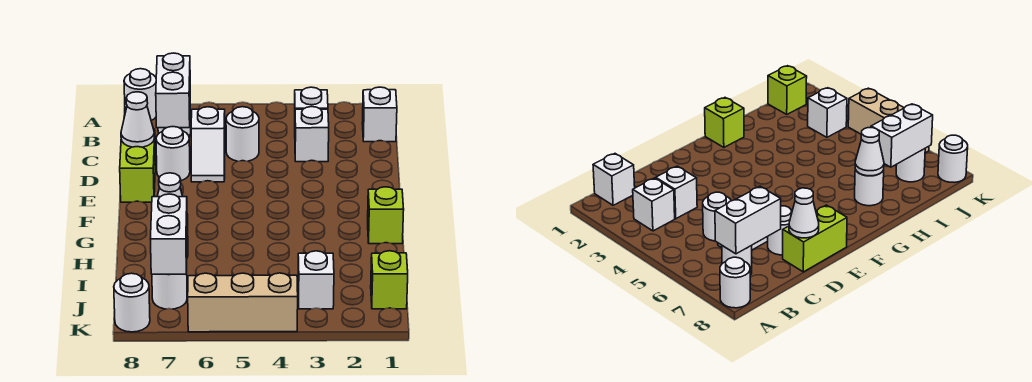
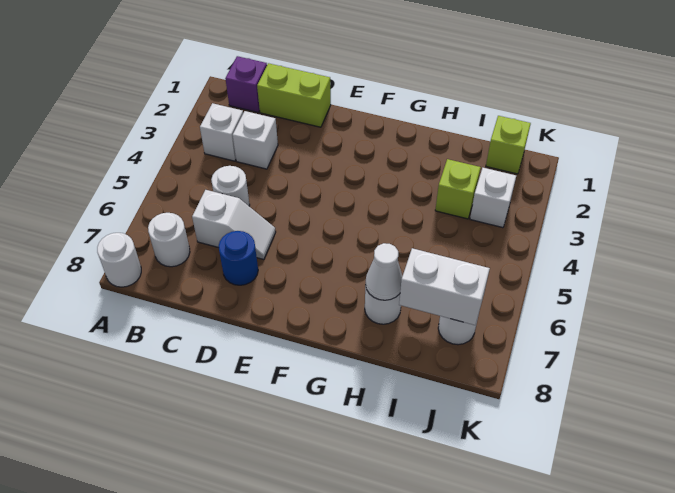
white 1x1 brick [362,87,397,142] -> purple 1x1 brick [225,56,267,112]
white 1x2 brick [156,53,190,128] -> none
white 1x1 round brick [156,127,190,181] -> blue 1x1 round brick [219,231,258,285]
lime 1x2 brick [120,129,156,202] -> lime 1x2 brick moved to [257,63,331,127]
white 1x1 cone [121,92,154,147] -> none
lime 1x1 brick [368,187,404,244] -> lime 1x1 brick moved to [435,159,481,219]
tan 1x3 brick [188,273,298,332] -> none
white 1x1 round brick [114,273,150,332] -> none

